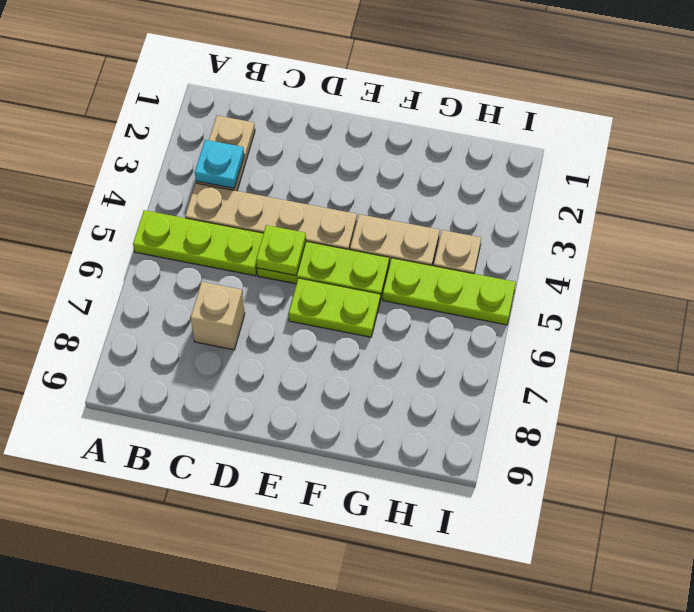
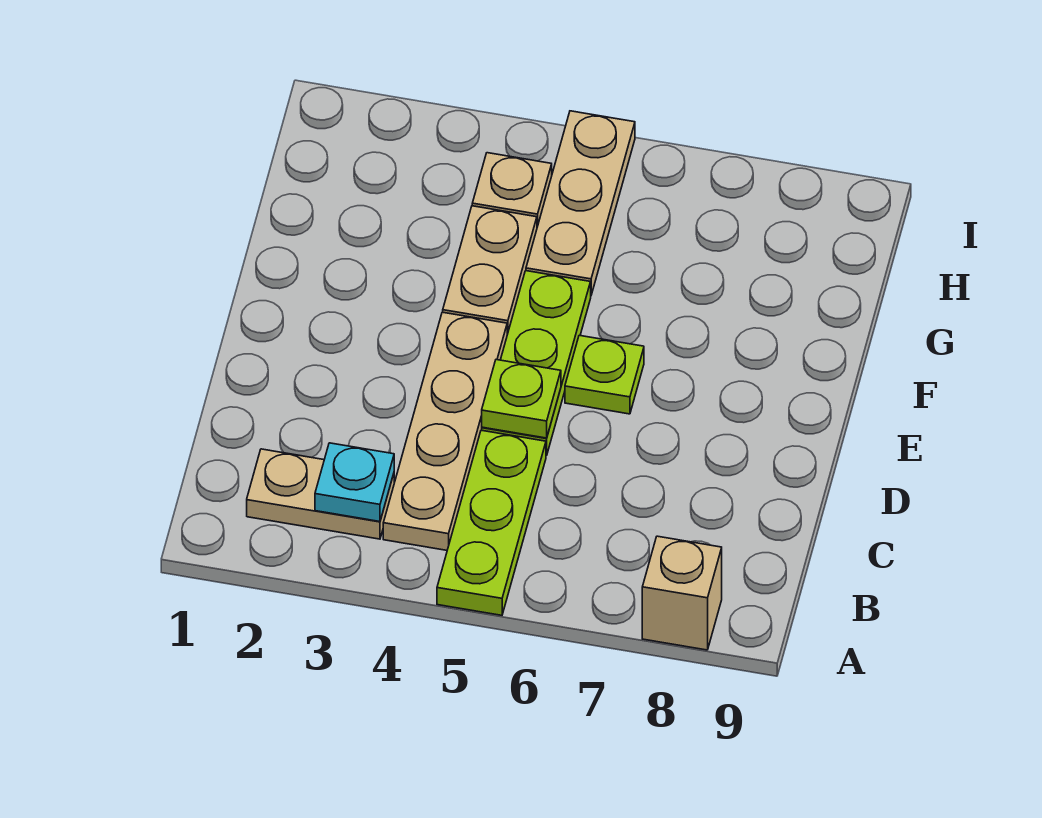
tan 1x1 brick [191,282,245,350] -> tan 1x1 brick moved to [642,536,722,650]
lime 1x2 plate [289,278,380,337] -> lime 1x1 plate [565,335,644,414]
lime 1x3 plate [383,258,516,325] -> tan 1x3 plate [526,111,635,295]

